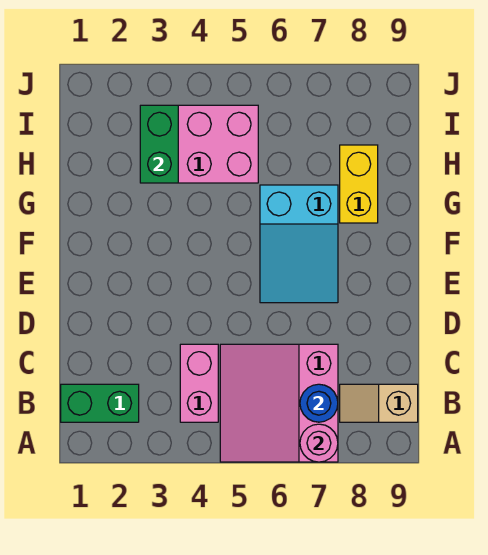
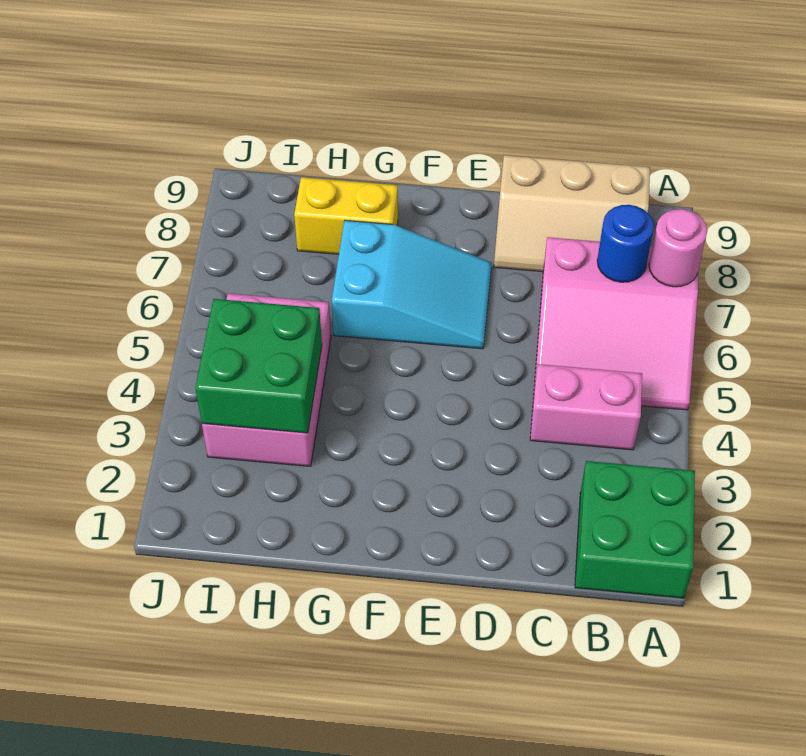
green 1x2 brick [61,384,139,422] -> green 2x2 brick [575,461,695,598]
tan 1x2 slope [340,384,418,422] -> tan 2x3 slope [494,155,650,272]
green 1x2 brick [140,105,178,183] -> green 2x2 brick [195,299,322,433]

